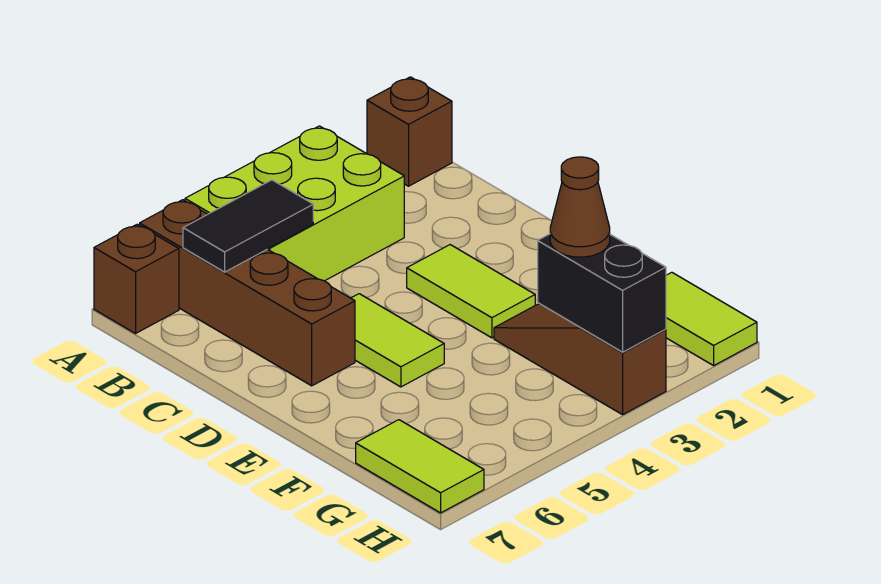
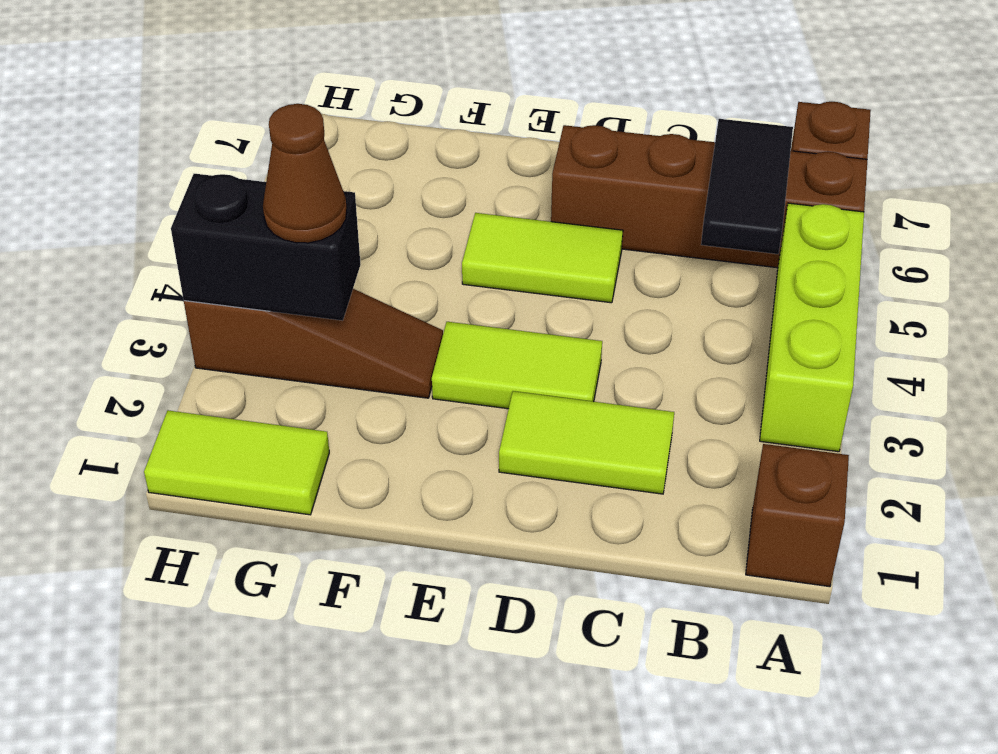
lime 2x3 brick [185,126,404,281] -> lime 1x3 brick [760,203,864,452]
lime 1x2 tile [356,420,484,513] -> lime 1x2 tile moved to [499,391,674,494]

